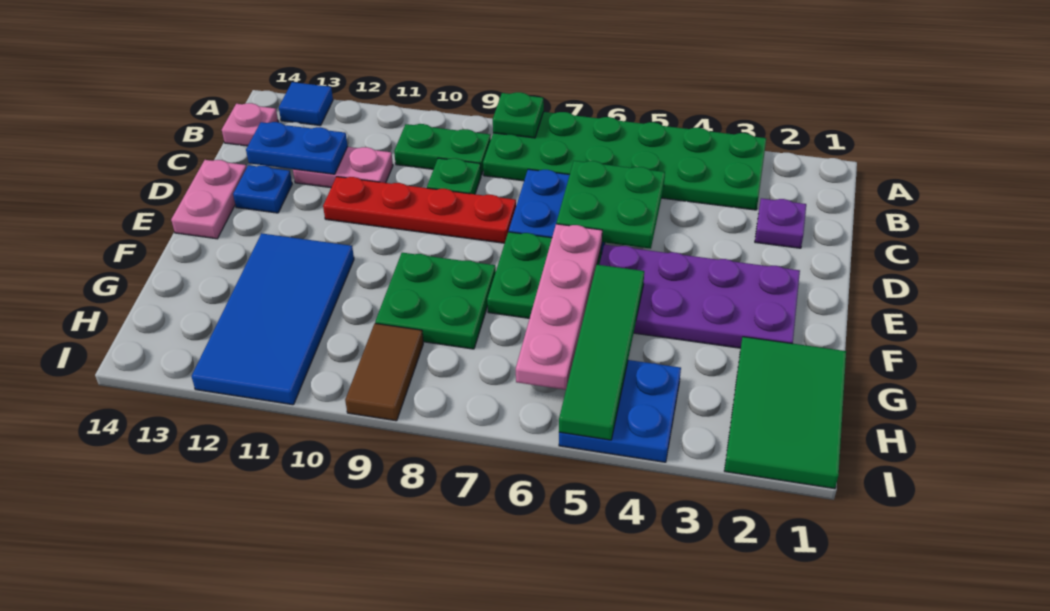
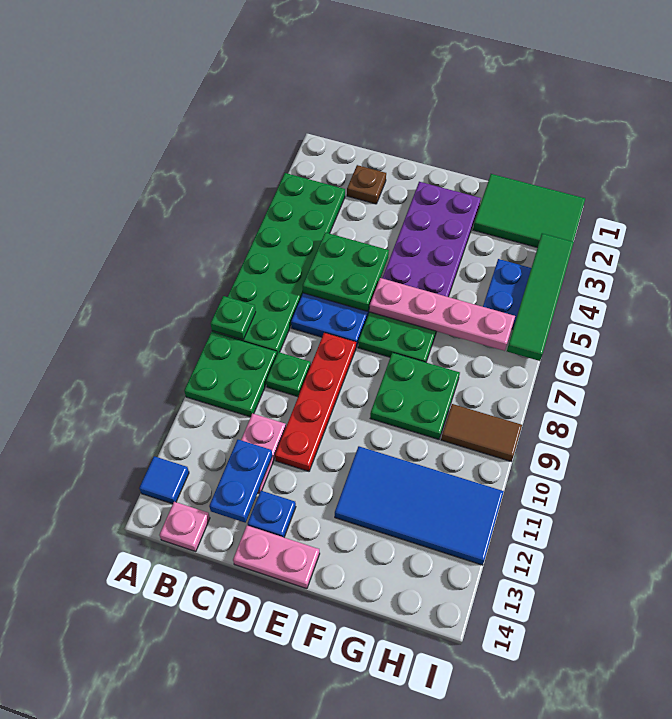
green 1x2 plate [394,124,491,175] -> green 2x2 plate [184,332,277,417]
purple 1x1 plate [755,198,806,248] -> brown 1x1 plate [347,165,386,204]
green 1x4 tile [559,265,644,440] -> green 1x4 tile turned to [507,233,574,361]

